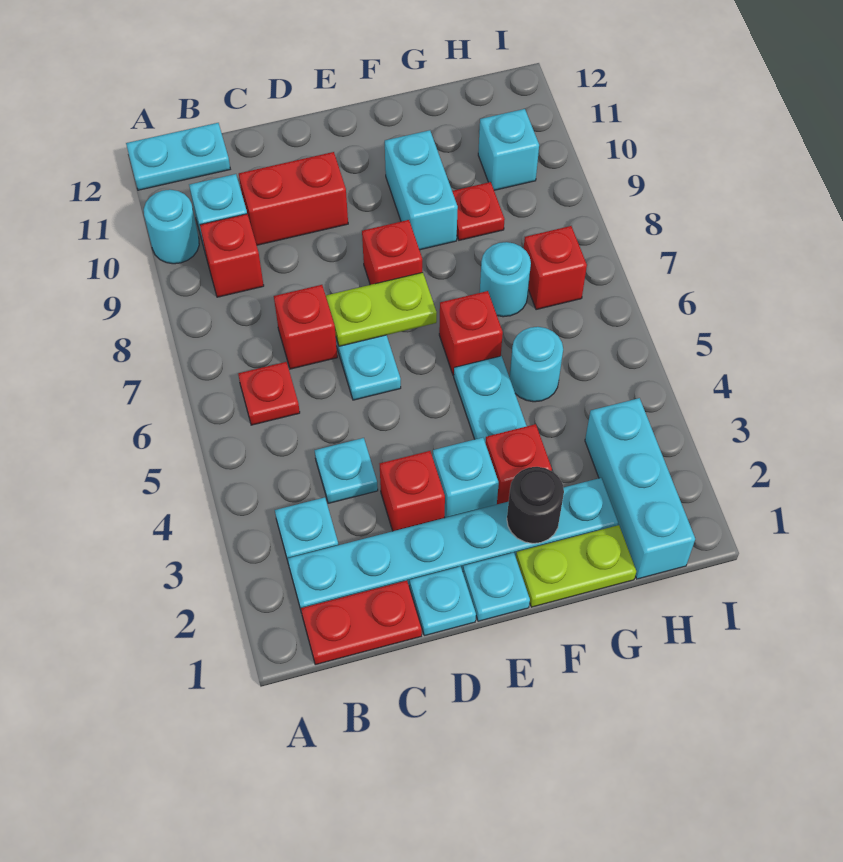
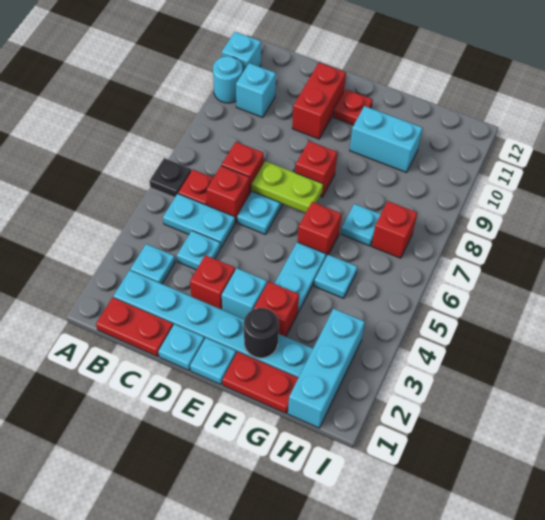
none -> black 1x1 plate [150,158,191,198]
cyan 1x2 plate [126,123,230,190] -> cyan 1x2 plate moved to [163,194,235,248]
red 1x1 brick [200,214,264,297] -> red 1x1 brick moved to [207,166,250,222]
red 1x2 brick [239,152,348,245] -> red 1x2 brick turned to [292,63,346,139]
lime 1x2 plate [516,525,636,607] -> red 1x2 plate [222,352,298,413]
cyan 1x2 brick [385,130,458,250] -> cyan 1x2 brick turned to [350,106,422,172]
cyan 1x1 round brick [510,327,563,402] -> cyan 1x1 plate [314,255,357,298]
cyan 1x1 round brick [480,242,531,317] -> cyan 1x1 plate [341,204,381,246]
red 1x1 plate [452,182,505,240] -> red 1x1 plate moved to [333,89,373,125]
cyan 1x1 brick [478,109,539,190] -> cyan 1x1 brick moved to [222,32,261,72]

